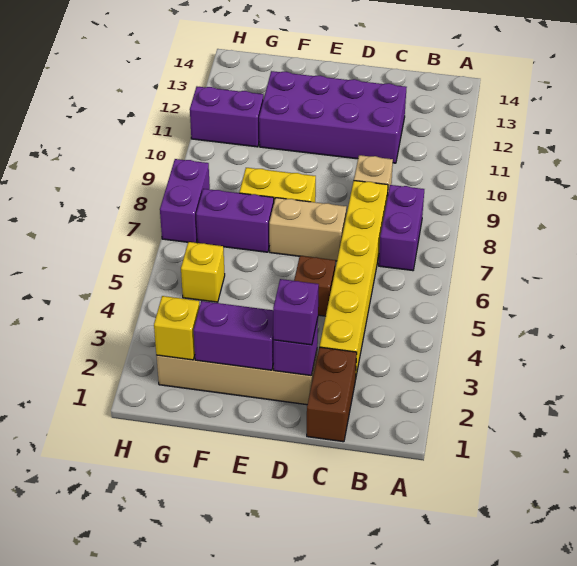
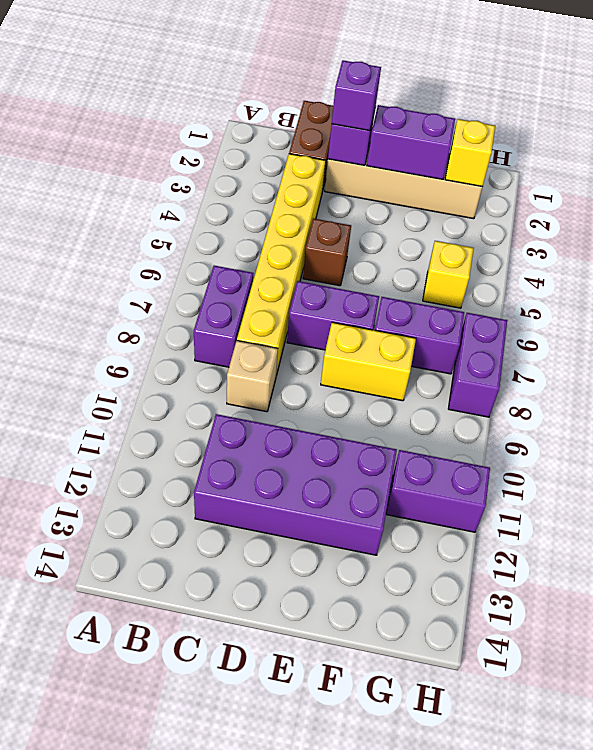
tan 1x2 brick [269,198,346,261] -> purple 1x2 brick [287,281,379,350]

